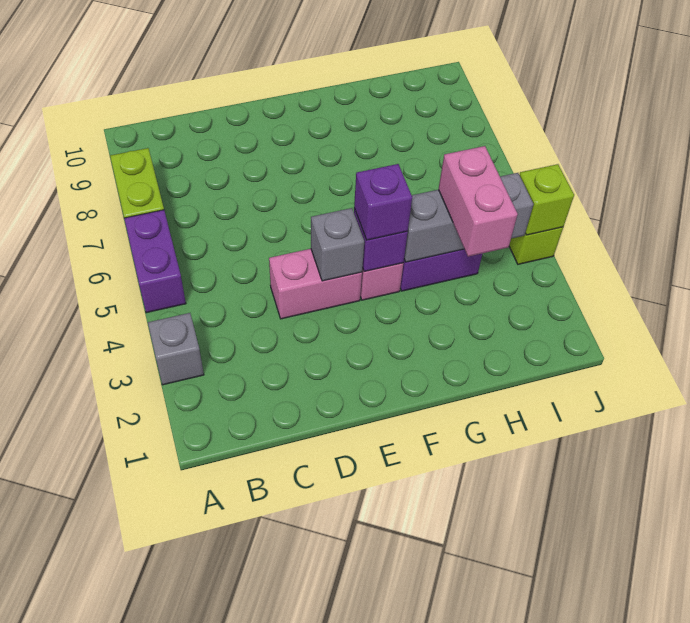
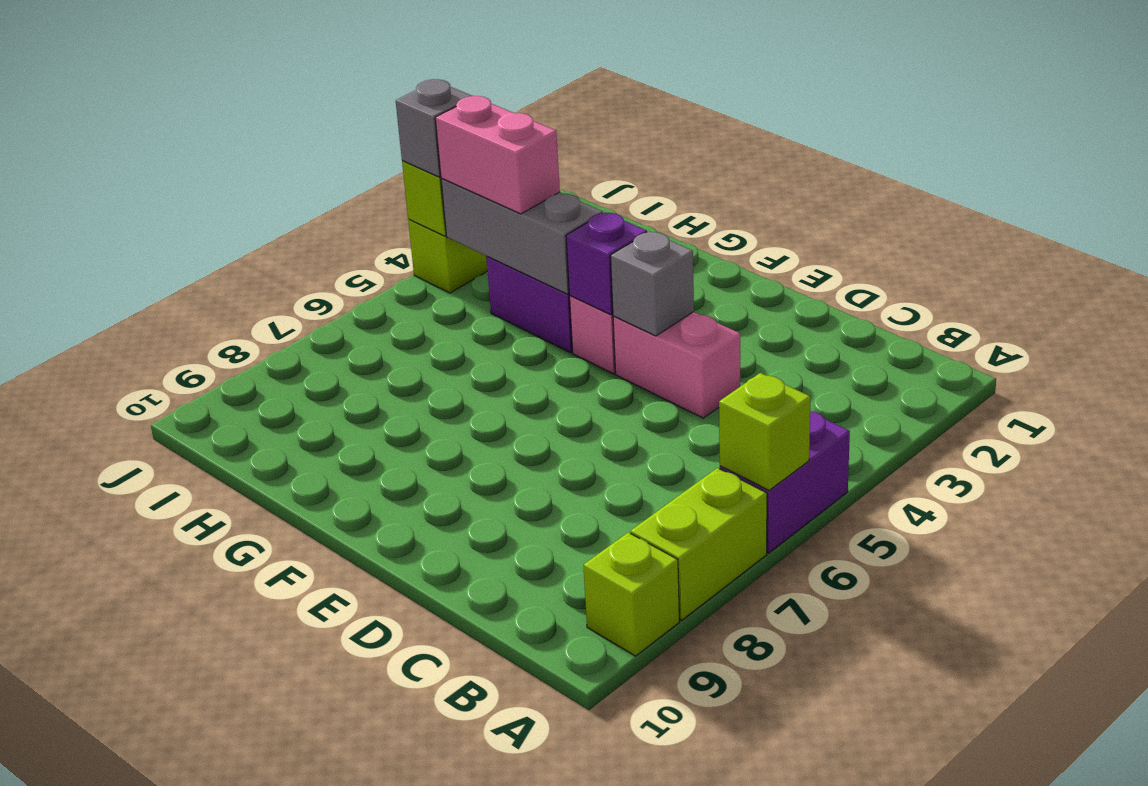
grey 1x1 brick [148,313,204,385] -> grey 1x1 brick moved to [396,79,472,177]
none -> lime 1x1 brick [719,373,811,490]
none -> lime 1x1 brick [583,532,679,656]
purple 1x1 brick [354,164,412,240] -> none
pink 1x2 brick [438,146,518,257] -> pink 1x2 brick turned to [435,96,560,214]

